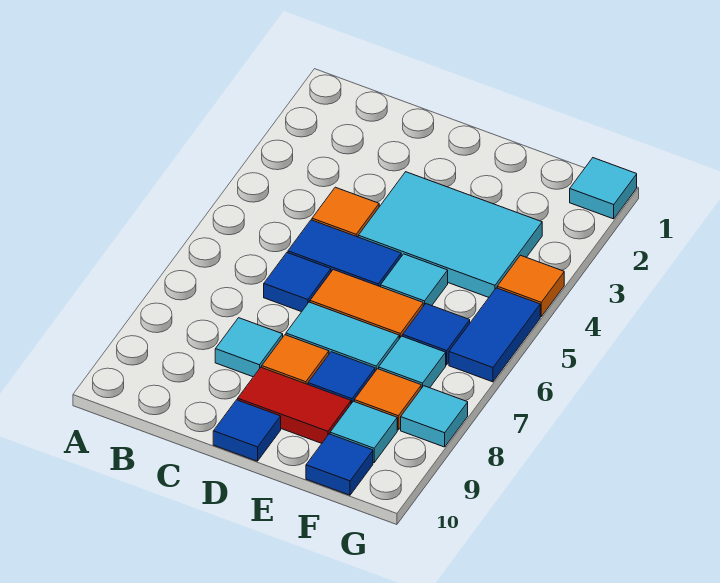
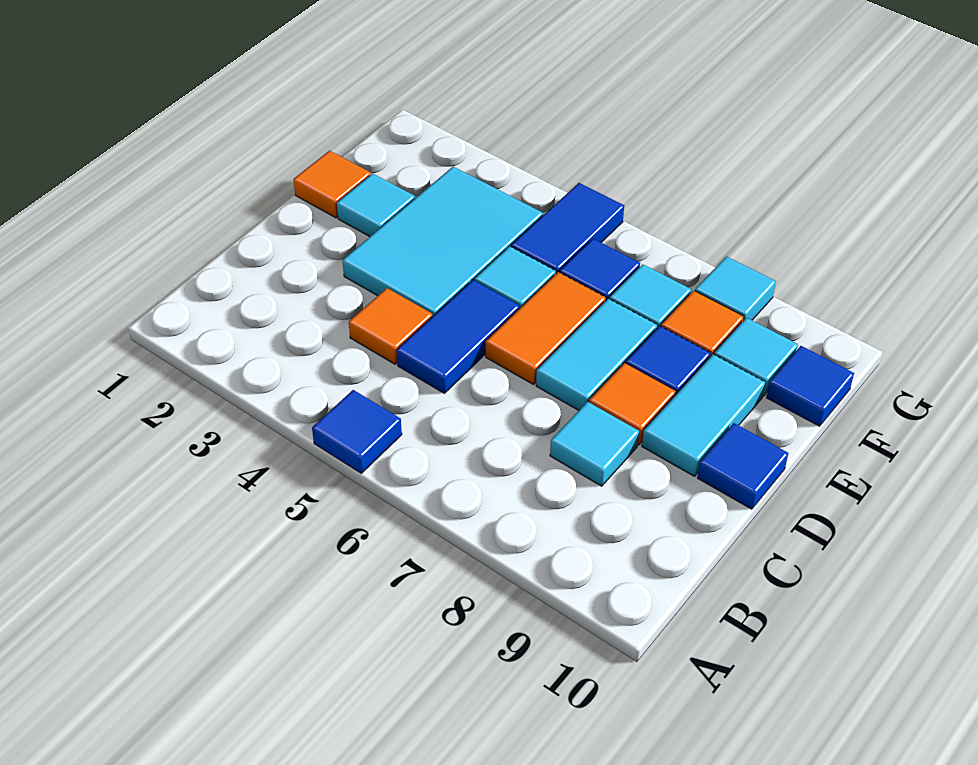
blue 1x1 tile [264,253,331,312] -> blue 1x1 tile moved to [312,390,402,473]
red 1x2 tile [238,367,351,443] -> cyan 1x2 tile [642,354,765,476]
cyan 1x1 tile [570,158,637,219] -> cyan 1x1 tile moved to [337,173,415,237]
orange 1x1 tile [497,255,564,317] -> orange 1x1 tile moved to [293,151,371,218]
blue 1x2 tile [449,288,540,382] -> blue 1x2 tile turned to [511,183,624,274]

